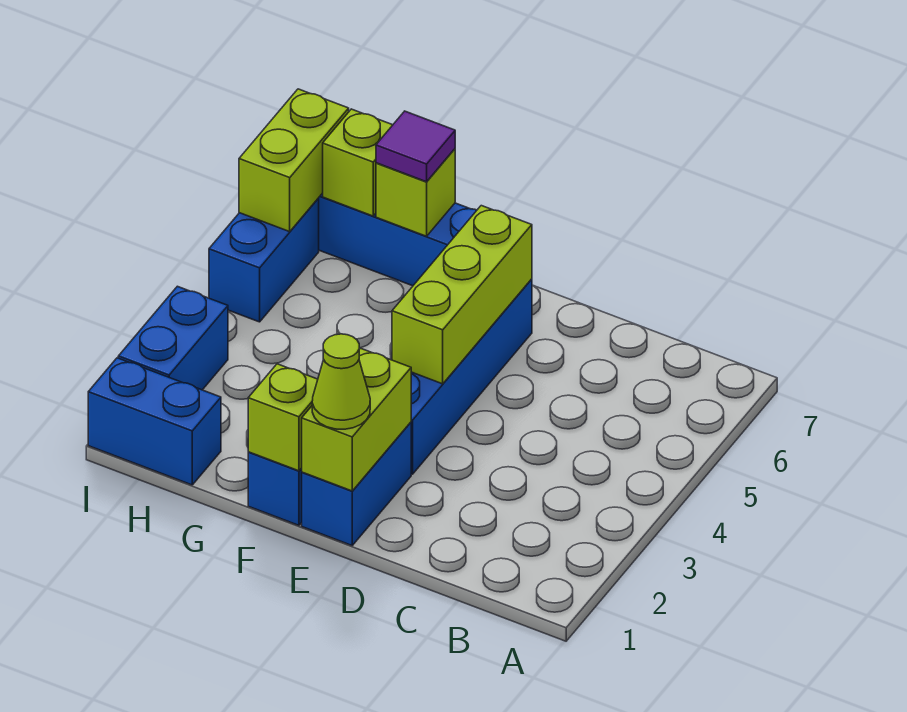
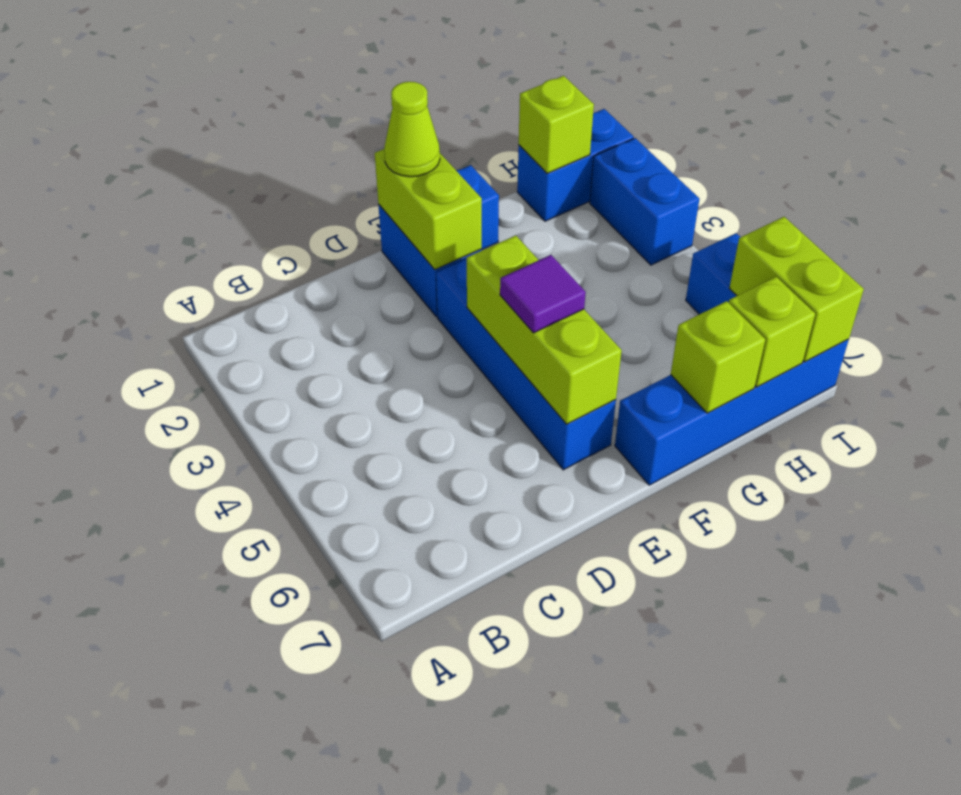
lime 1x1 brick [248,364,318,471] -> lime 1x1 brick moved to [519,76,594,173]
purple 1x1 tile [376,111,455,182] -> purple 1x1 tile moved to [500,255,586,333]

